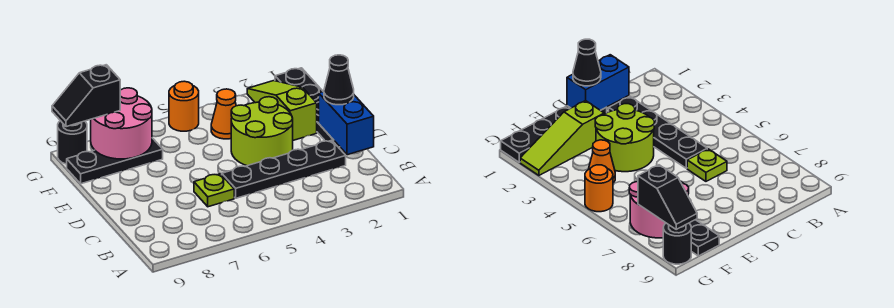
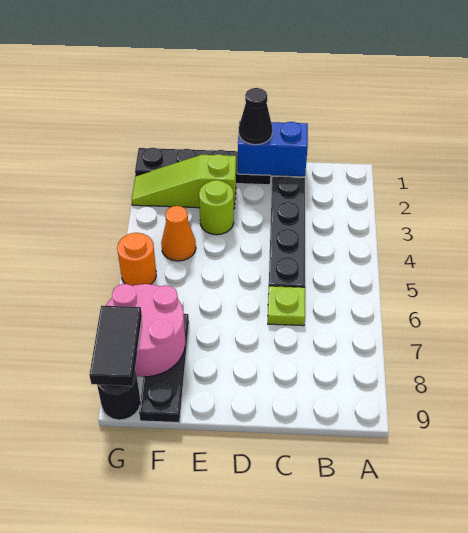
lime 2x2 round brick [231,97,293,166] -> lime 1x1 round brick [199,180,234,235]
black 1x2 slope [52,65,120,127] -> black 1x2 tile [89,306,142,386]

